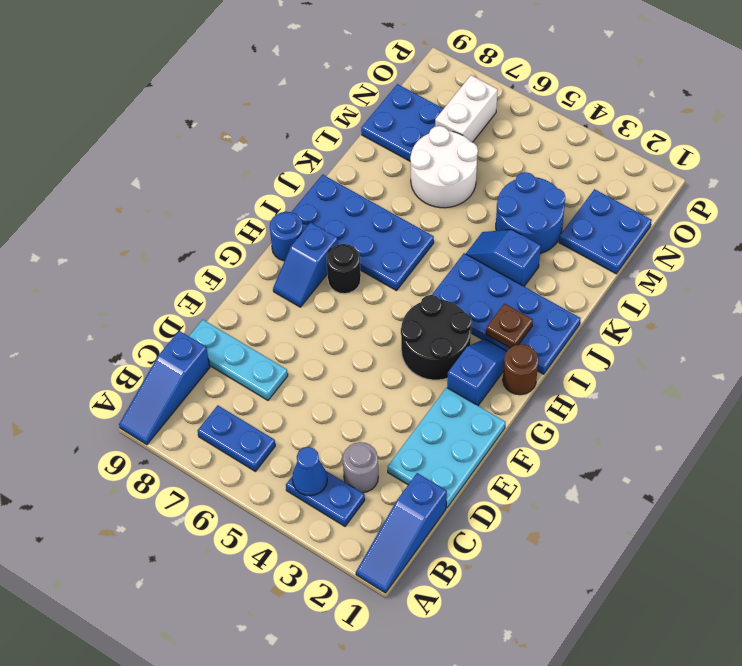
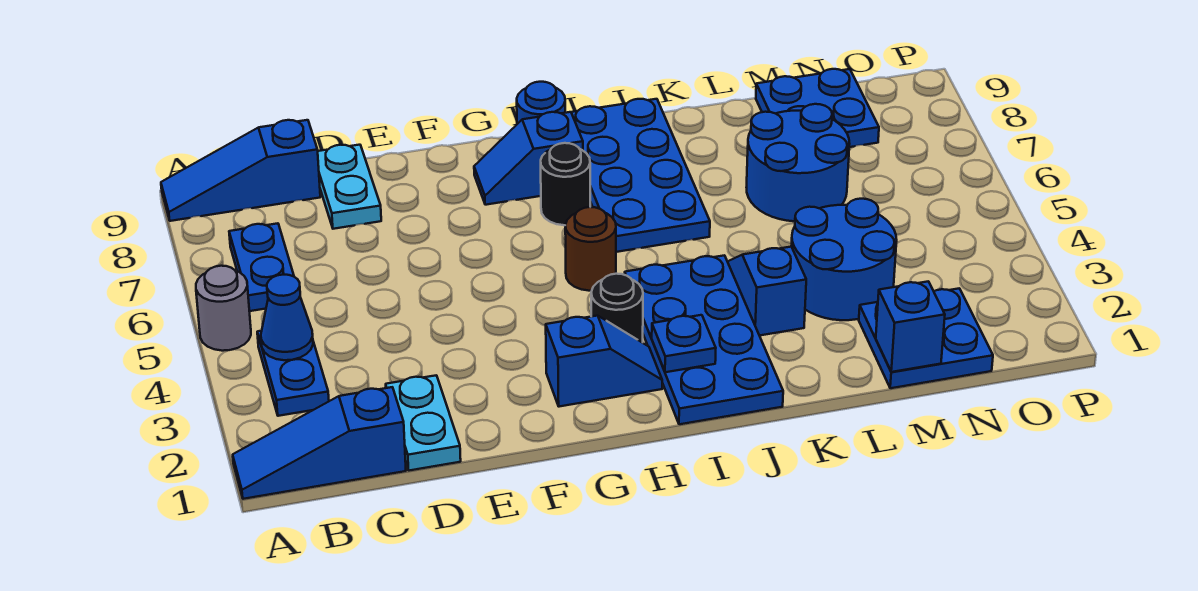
grey 1x1 round brick [343,442,378,493] -> grey 1x1 round brick moved to [196,266,251,351]
cyan 2x3 plate [388,388,505,508] -> cyan 1x2 plate [386,375,461,471]
cyan 1x3 plate [189,320,288,400] -> cyan 1x2 plate [318,145,381,229]
black 2x2 round brick [401,295,472,380] -> black 1x1 round brick [591,274,643,343]
brown 1x1 round brick [503,344,539,395] -> brown 1x1 round brick moved to [565,207,616,291]
brown 1x1 plate [486,304,533,348] -> blue 1x1 plate [652,315,716,372]
white 2x2 round brick [410,126,478,208] -> blue 2x2 round brick [746,104,850,221]
none -> blue 1x1 brick [876,281,945,372]
white 1x2 brick [435,75,498,142] -> none

